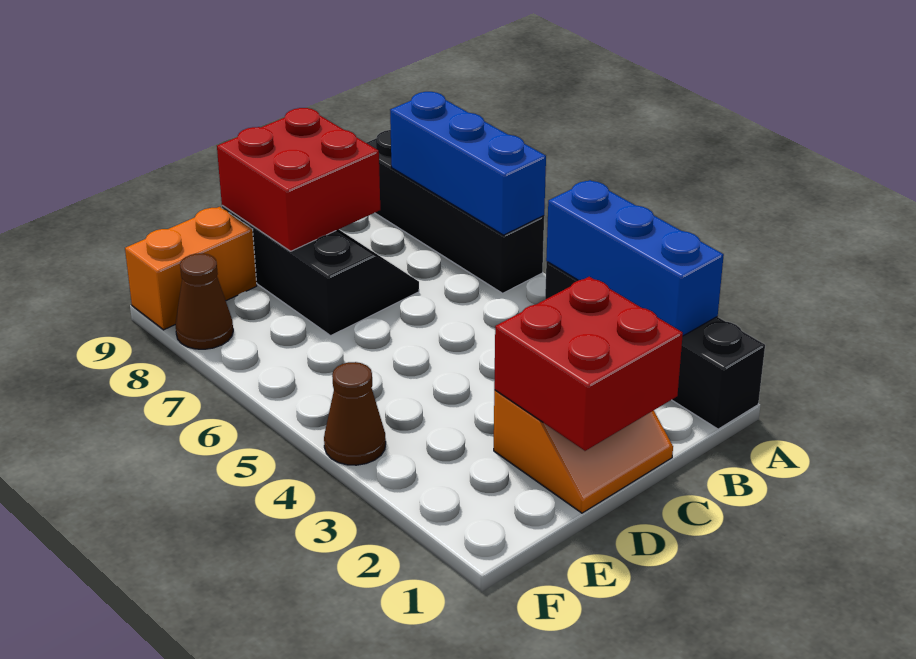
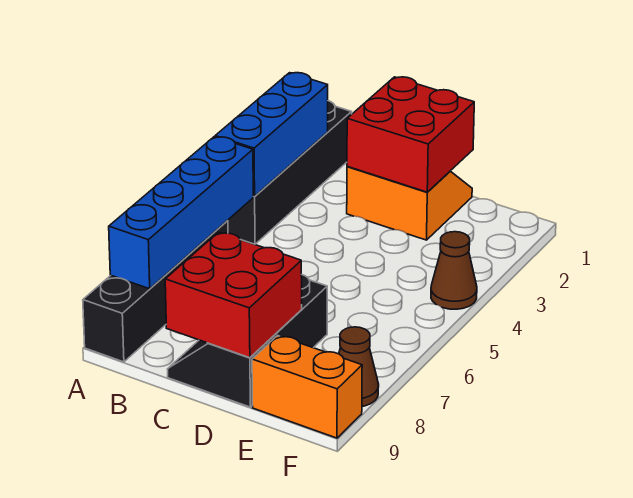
blue 1x3 brick [390,92,546,235] -> blue 1x4 brick [109,137,253,289]

